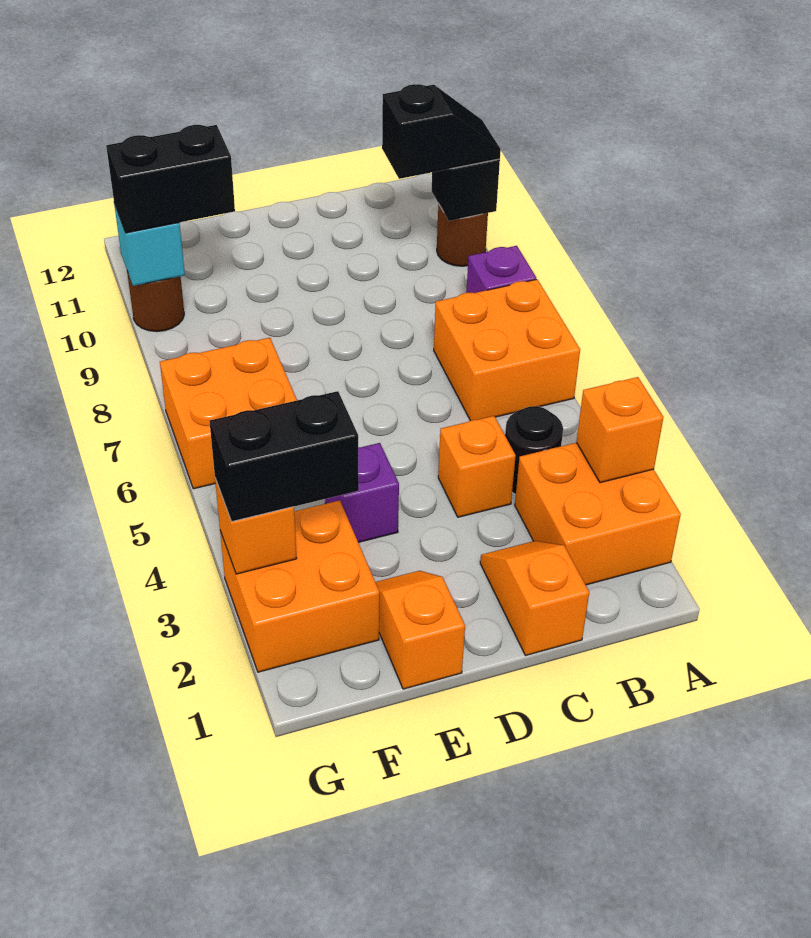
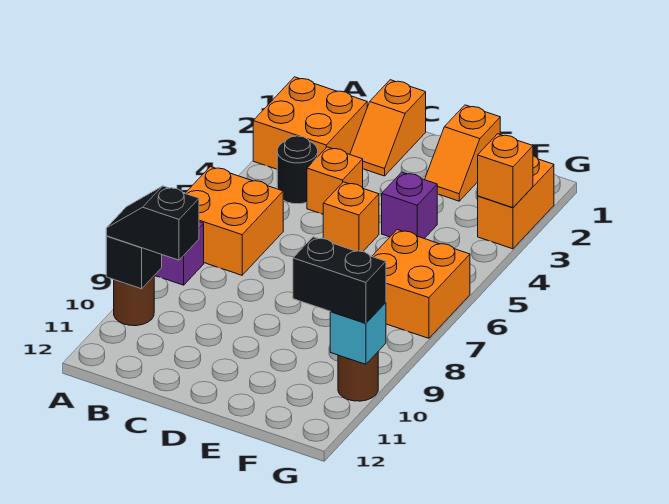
orange 1x1 brick [576,377,663,483] -> orange 1x1 brick moved to [323,182,379,252]
orange 2x2 brick [220,500,379,672] -> orange 1x2 brick [478,156,554,249]
black 1x2 brick [210,391,359,522] -> none

